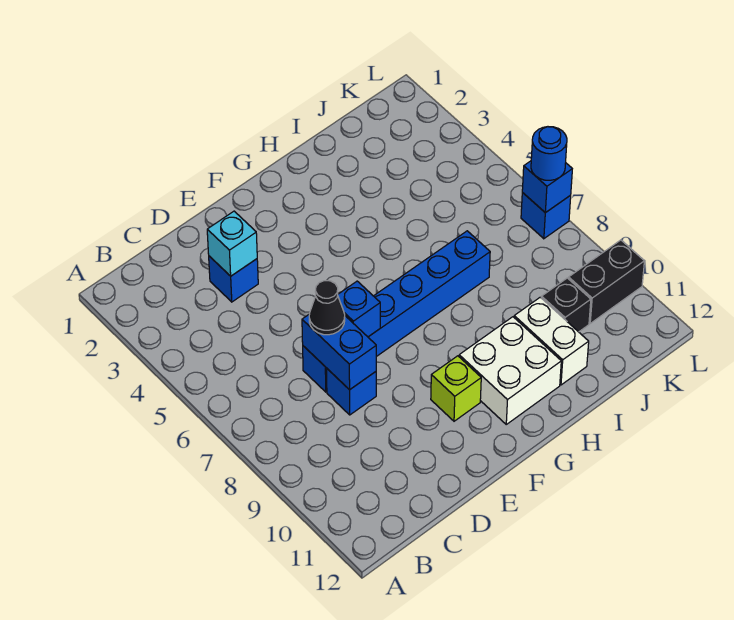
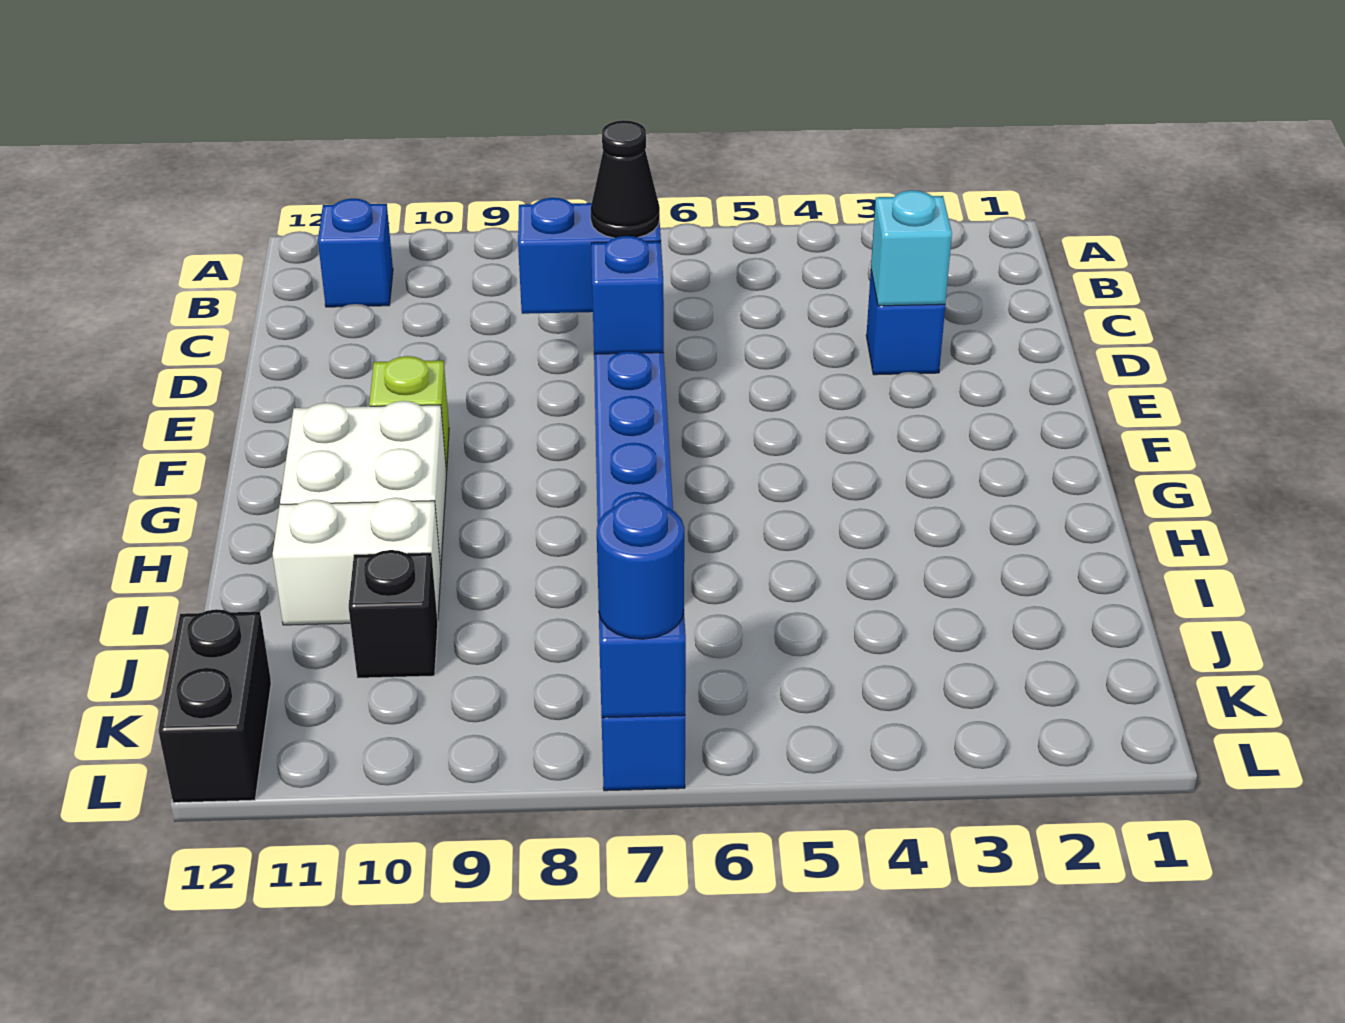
blue 1x1 brick [327,369,376,415] -> blue 1x1 brick moved to [318,199,393,307]
black 1x2 brick [569,240,644,323] -> black 1x2 brick moved to [158,609,271,803]

